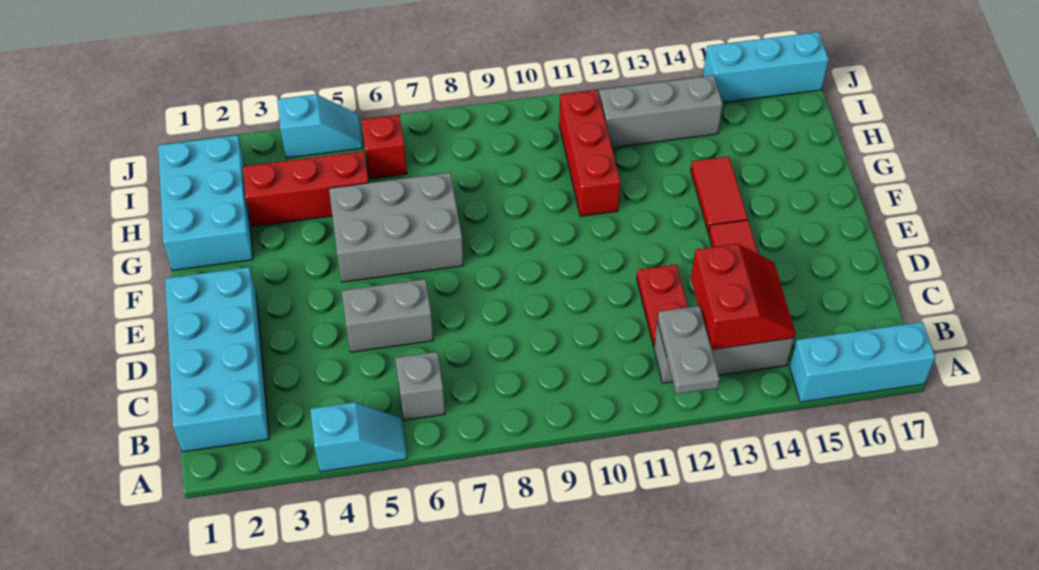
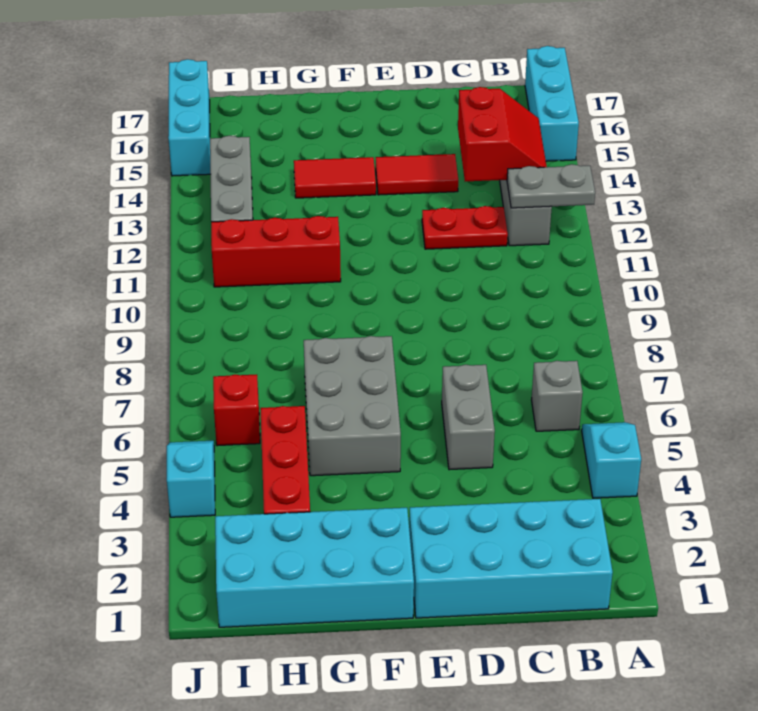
red 2x2 slope [691,244,795,350] -> red 2x2 slope turned to [458,87,547,181]
cyan 2x3 brick [158,135,253,270] -> cyan 2x4 brick [215,508,414,627]

